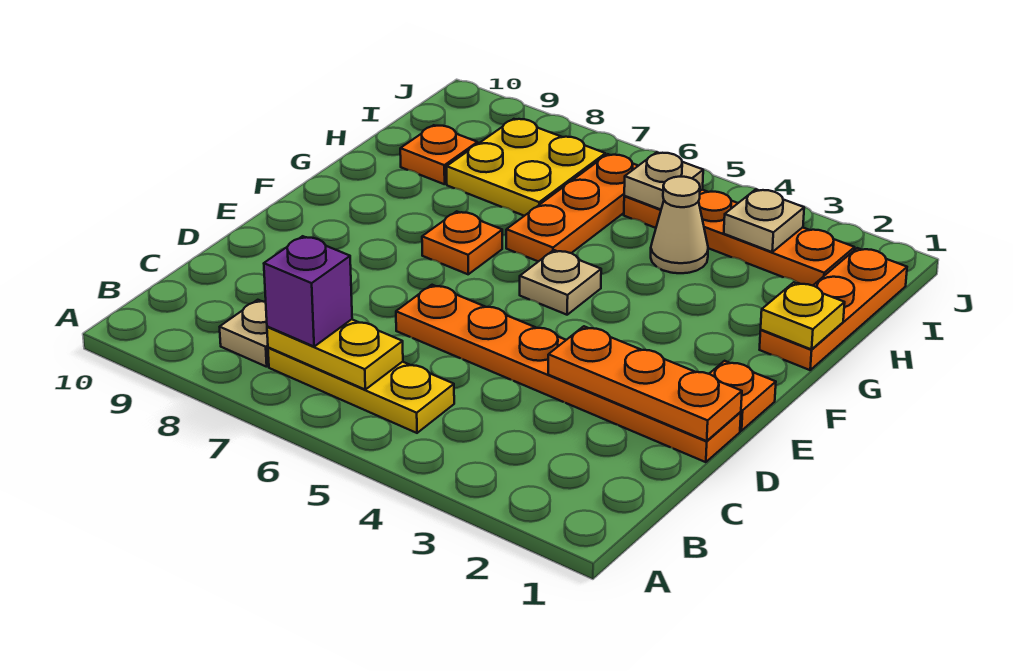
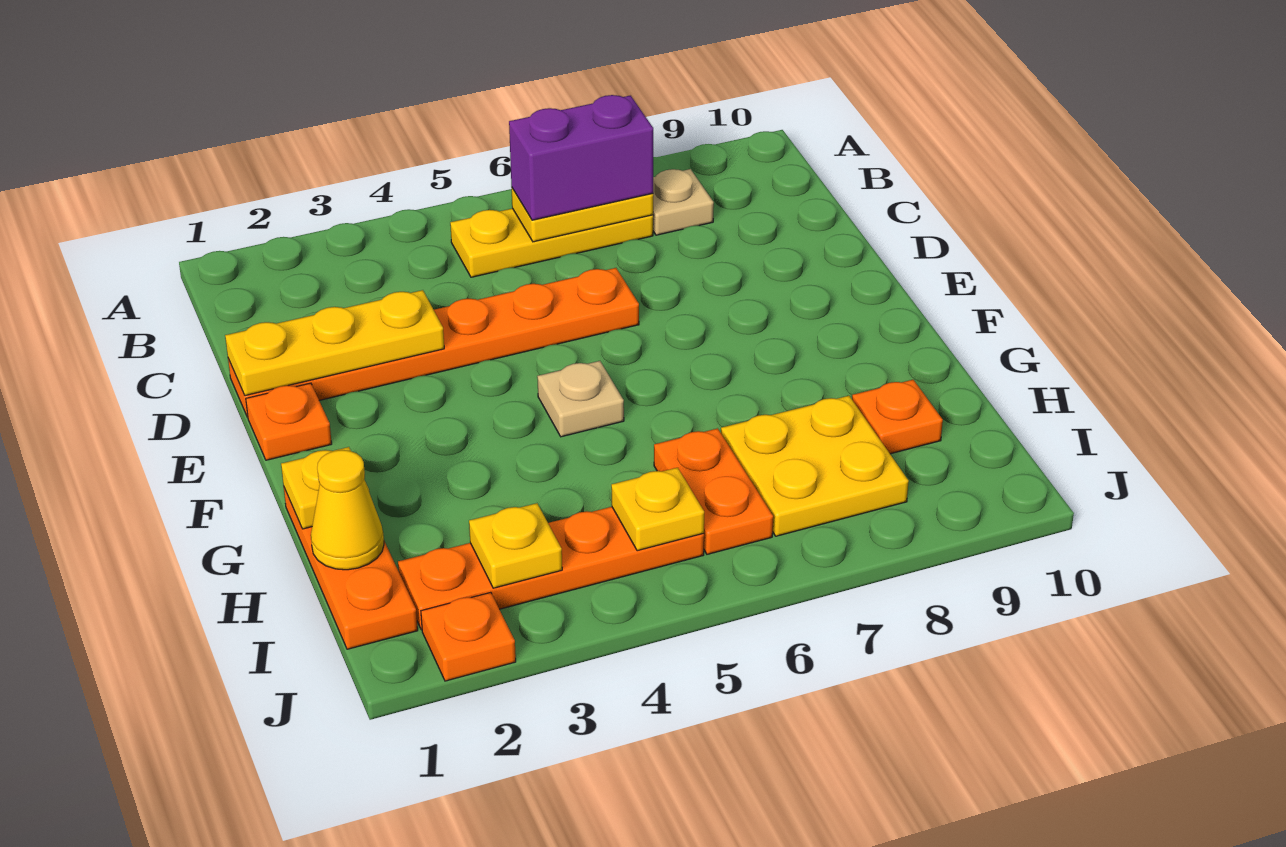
purple 1x1 brick [264,236,352,346] -> purple 1x2 brick [509,95,653,220]
orange 1x3 plate [548,326,742,441] -> yellow 1x3 plate [225,290,444,396]
orange 1x1 plate [422,211,502,274] -> orange 1x1 plate moved to [421,592,516,681]
orange 1x3 plate [506,154,638,262] -> orange 1x2 plate [654,428,773,554]
none -> yellow 1x1 cone [311,450,384,570]
tan 1x1 cone [651,177,708,273] -> none
tan 1x1 plate [724,189,804,252] -> yellow 1x1 plate [469,503,562,588]
tan 1x1 plate [624,152,703,210] -> yellow 1x1 plate [611,468,704,551]

